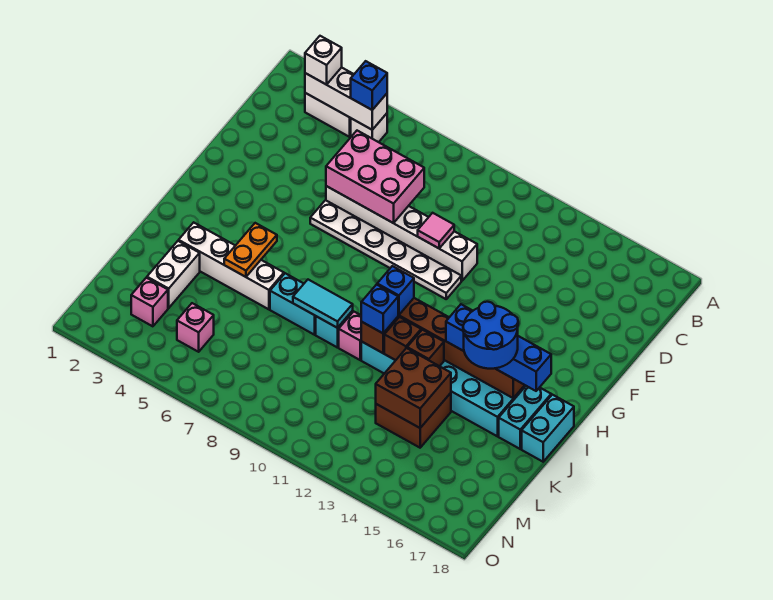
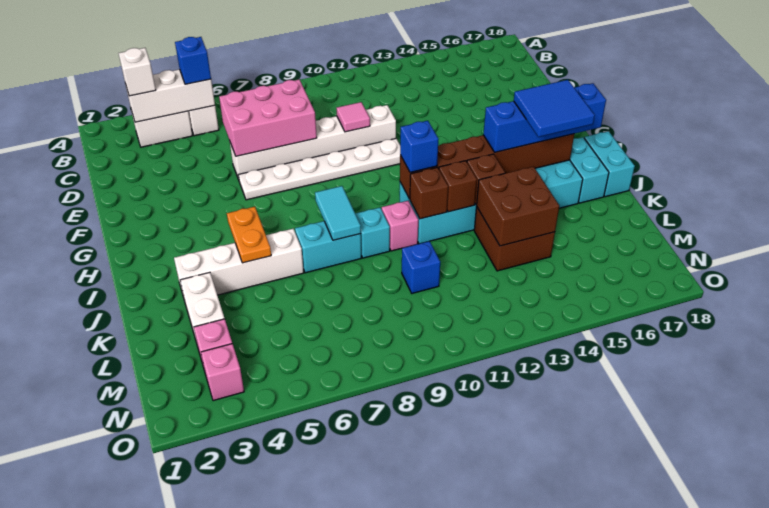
blue 2x2 round brick [463,302,518,369] -> blue 2x2 tile [514,80,595,137]
cyan 1x2 tile [293,280,353,328] -> cyan 1x2 tile turned to [315,186,361,240]
blue 1x1 brick [361,285,398,333] -> blue 1x1 brick moved to [402,241,440,293]
pink 1x1 brick [177,303,214,352] -> pink 1x1 brick moved to [201,344,244,401]

